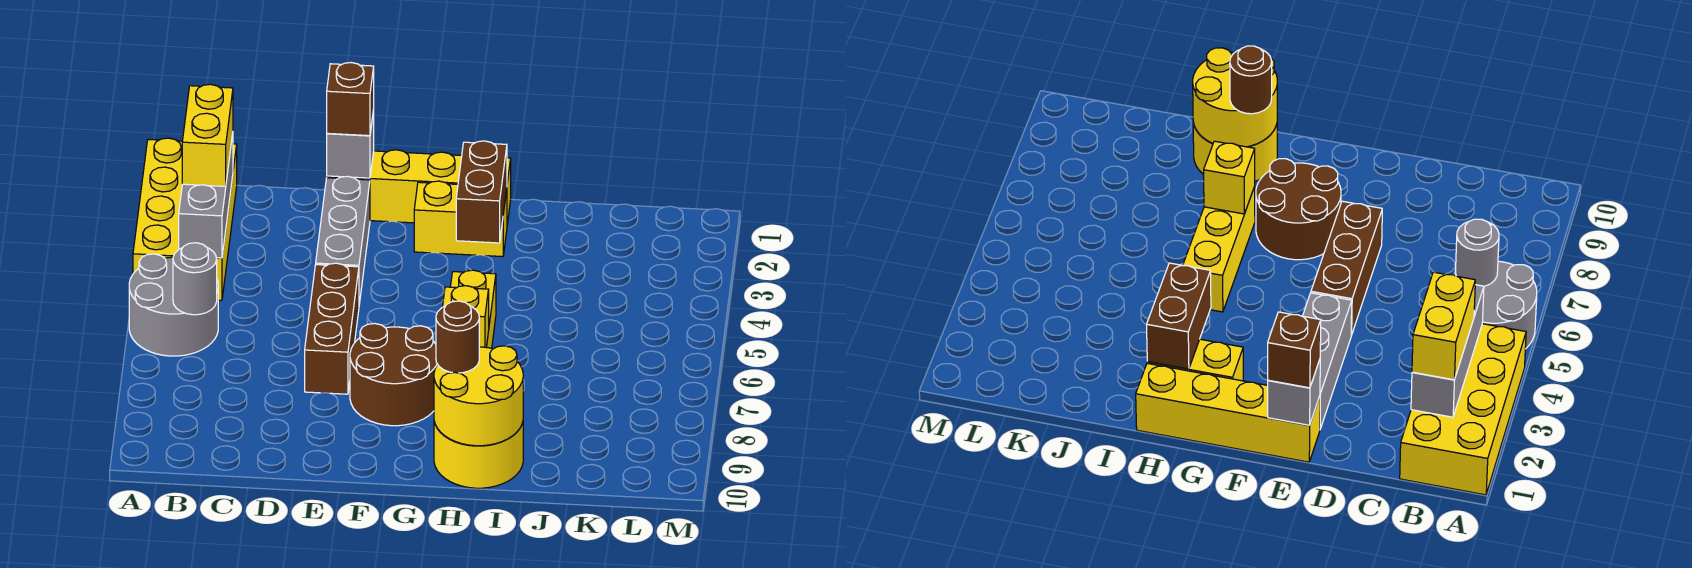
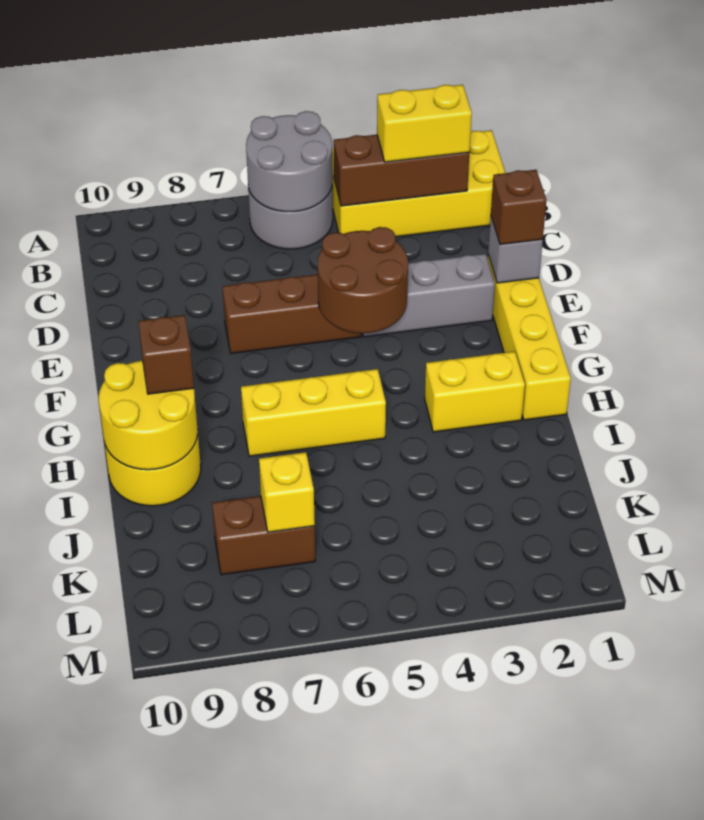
grey 1x3 brick [179,134,233,258] -> brown 1x3 brick [334,135,469,206]
grey 1x1 round brick [173,243,217,315] -> grey 2x2 round brick [246,111,332,212]
brown 2x2 round brick [350,324,438,426] -> brown 2x2 round brick moved to [318,227,408,333]
yellow 1x2 brick [414,181,507,257] -> yellow 1x2 brick turned to [425,351,525,432]
brown 1x2 brick [456,141,507,243] -> brown 1x2 brick moved to [212,496,315,575]
yellow 1x1 brick [443,286,489,347] -> yellow 1x1 brick moved to [259,452,315,532]
brown 1x1 round brick [436,301,479,373] -> brown 1x1 brick [138,315,194,394]

